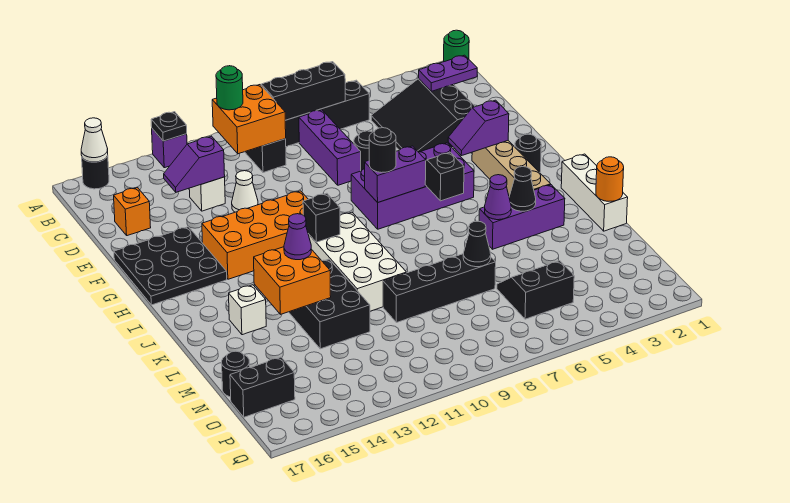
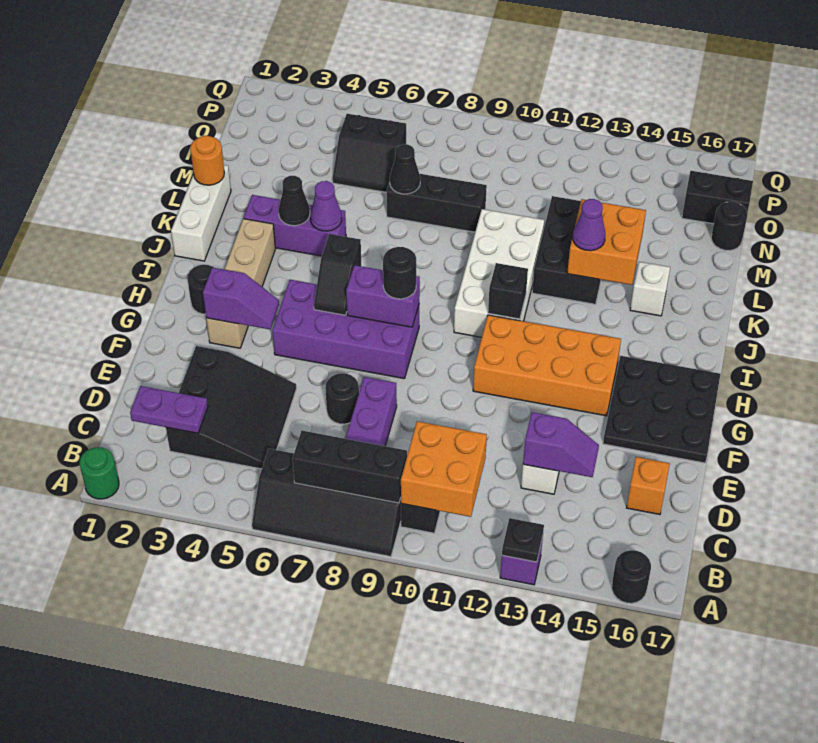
white 1x1 cone [81,118,108,162] -> none
green 1x1 round brick [216,66,243,110] -> none
white 1x1 cone [232,171,258,212] -> none
black 1x4 brick [383,254,496,323] -> black 1x3 brick [386,174,487,232]

